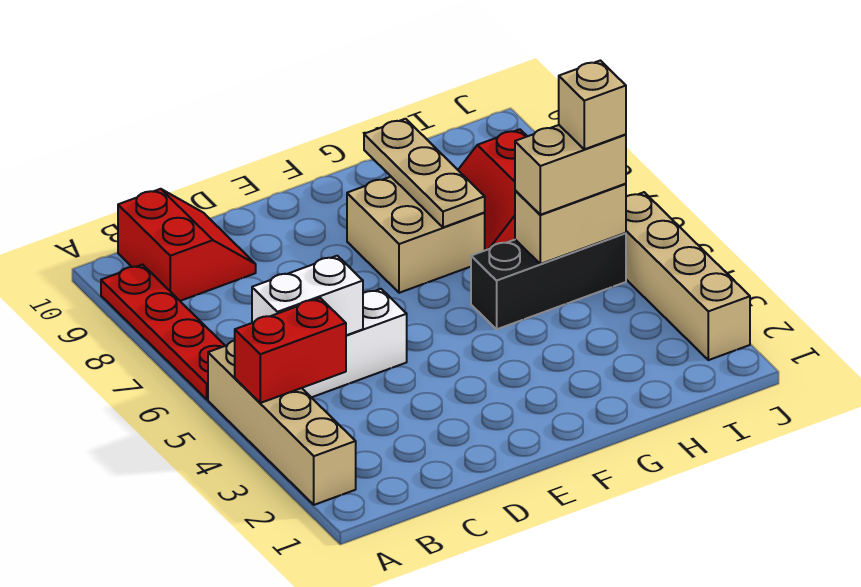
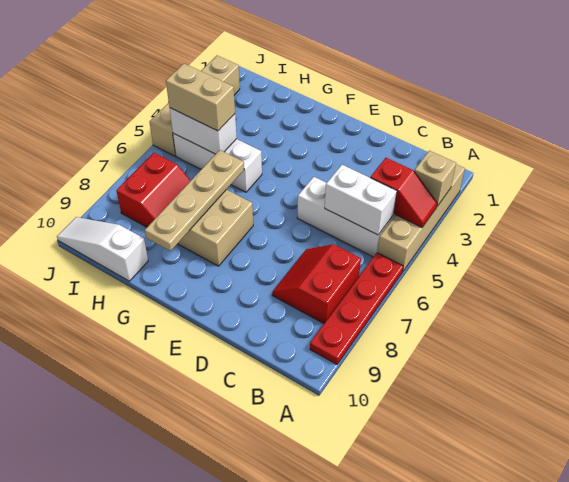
red 1x2 brick [235,298,346,403] -> red 1x2 slope [370,158,437,227]
red 2x2 slope [118,189,256,301] -> red 2x2 slope moved to [272,244,361,324]
black 1x3 brick [471,233,626,329] -> white 1x3 brick [173,133,262,192]
tan 1x3 plate [364,119,485,227] -> tan 1x4 plate [145,150,244,251]
tan 1x2 brick [515,184,626,264] -> white 1x2 brick [170,108,237,154]
none -> white 1x3 slope [57,217,148,281]
tan 1x1 brick [559,60,626,149] -> tan 1x1 brick moved to [414,151,456,206]

